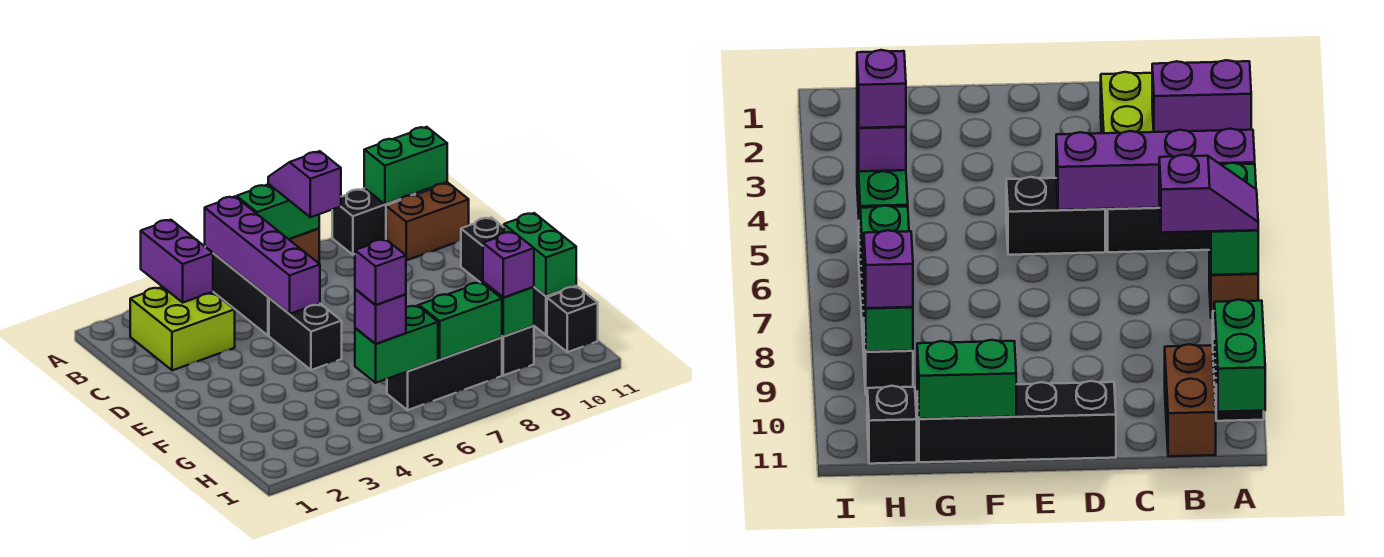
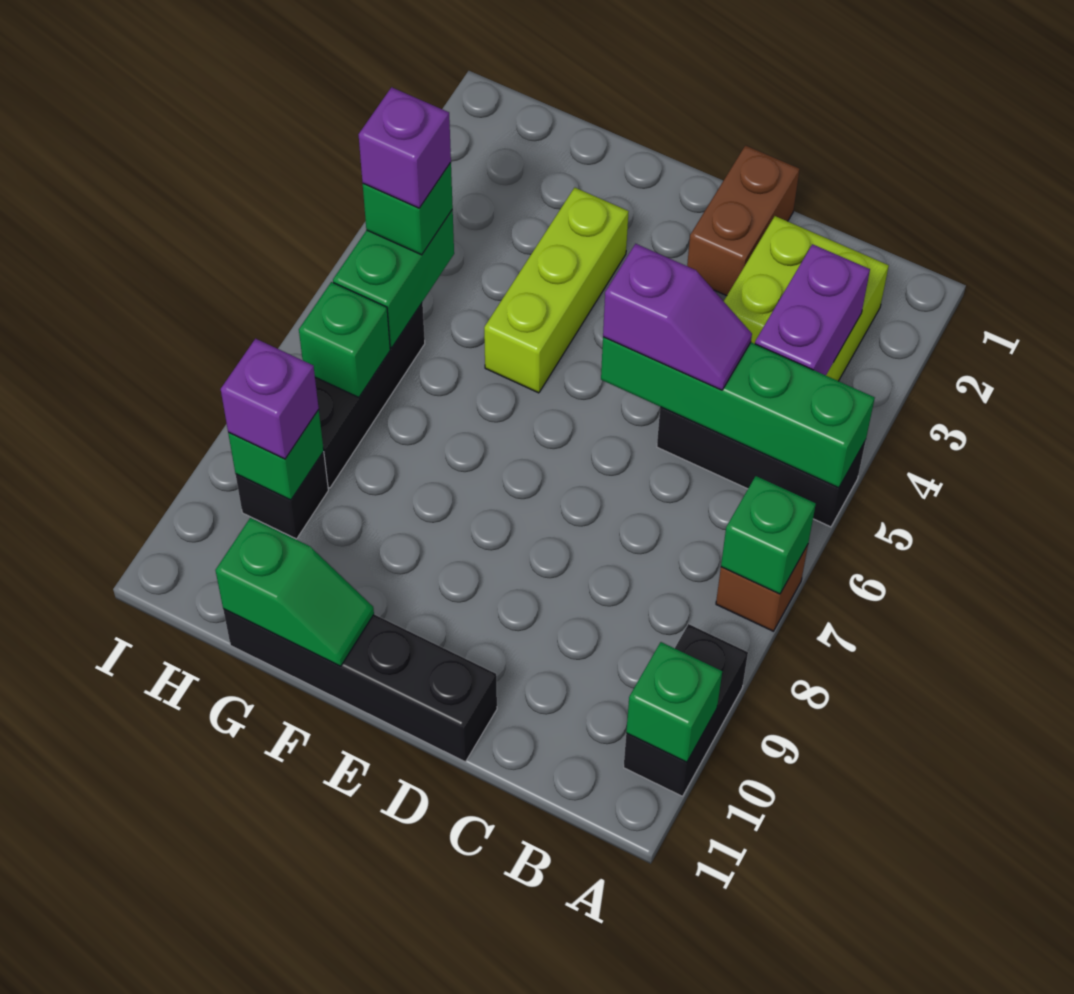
purple 1x2 brick [141,220,213,302] -> purple 1x2 brick turned to [755,244,870,375]
purple 1x4 brick [205,197,320,314] -> green 1x4 brick [601,337,875,488]
green 1x2 brick [237,184,319,239] -> green 1x1 brick [721,476,816,594]
purple 1x2 slope [268,151,341,217] -> purple 1x2 slope moved to [603,244,752,390]
green 1x2 brick [364,127,447,204] -> green 1x1 brick [626,642,722,762]
brown 1x2 brick [386,183,469,260] -> brown 1x2 brick moved to [687,146,800,296]
black 1x2 brick [269,298,342,370] -> none
none -> lime 1x3 brick [484,188,629,393]
green 1x2 brick [504,213,576,296] -> green 1x2 slope [215,518,374,666]
purple 1x1 brick [355,289,406,344] -> green 1x1 brick [363,162,453,255]
green 1x2 brick [419,282,502,360] -> green 1x1 brick [299,282,390,397]
black 1x1 brick [547,286,598,352] -> none

